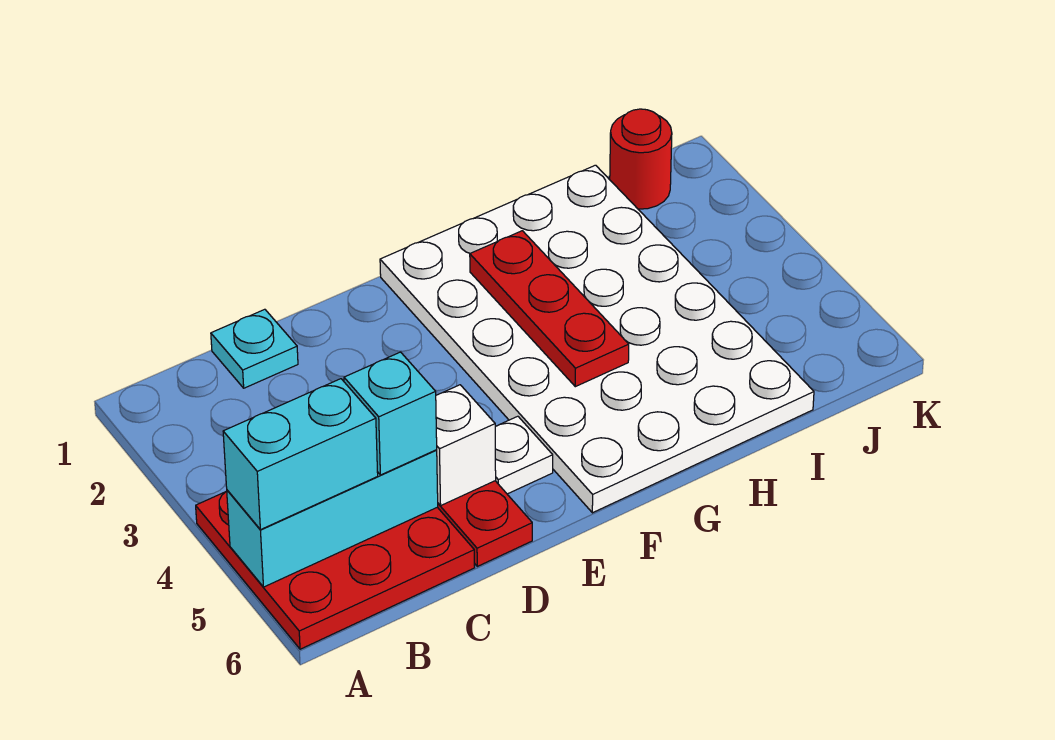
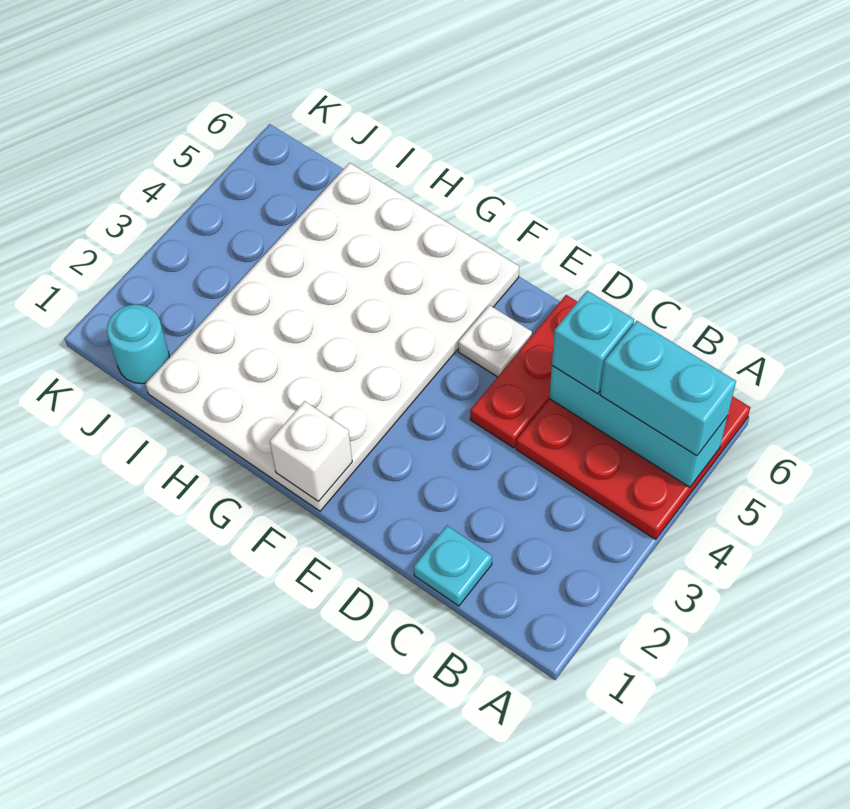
white 1x1 brick [436,385,496,505] -> white 1x1 brick moved to [269,401,352,502]
red 1x3 plate [470,231,629,387] -> none
red 1x1 round brick [610,109,672,209] -> cyan 1x1 round brick [107,305,169,384]

